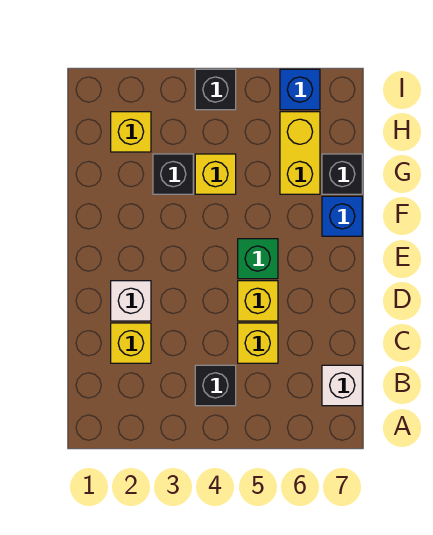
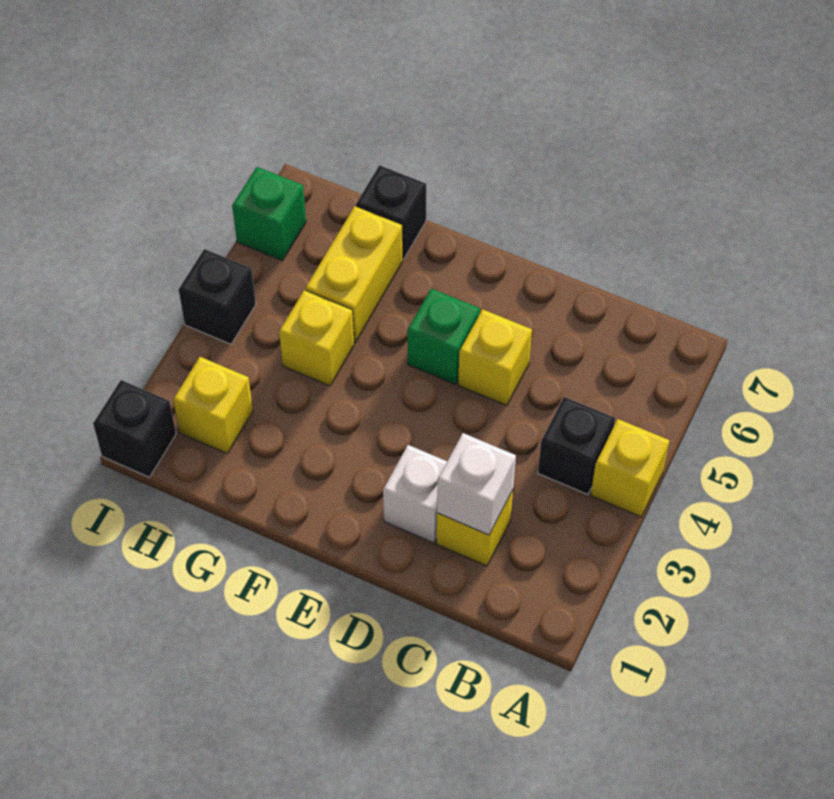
white 1x1 brick [322,365,362,406] -> white 1x1 brick moved to [437,433,516,535]
yellow 1x1 brick [238,323,278,363] -> yellow 1x1 brick moved to [591,419,669,517]
blue 1x1 brick [322,196,362,236] -> none
black 1x1 brick [153,154,193,194] -> black 1x1 brick moved to [93,380,176,477]
yellow 1x2 brick [280,112,320,194] -> yellow 1x2 brick turned to [305,206,403,343]
blue 1x1 brick [280,69,320,110] -> green 1x1 brick [232,167,306,261]

